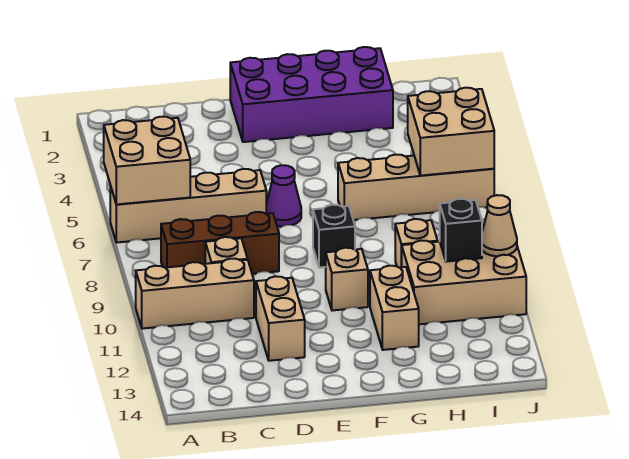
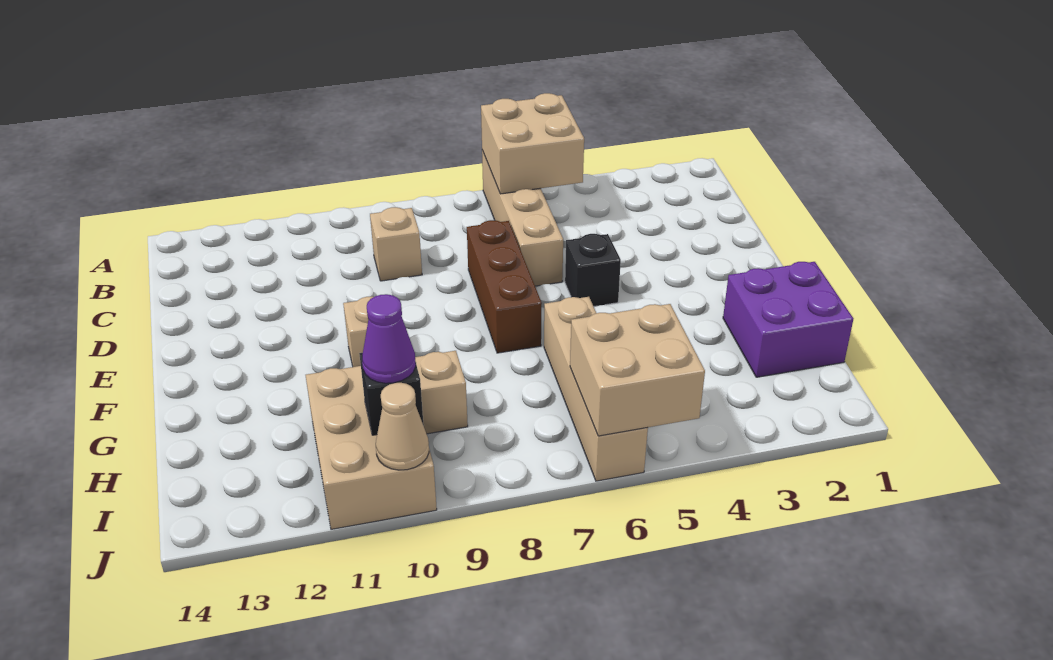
tan 1x3 brick [136,259,254,329] -> none
brown 1x3 brick [161,212,279,274] -> brown 1x3 brick moved to [467,220,542,353]
tan 1x2 brick [256,276,305,361] -> none
purple 2x4 brick [230,47,393,142] -> purple 2x2 brick [723,262,853,377]
purple 1x1 cone [266,165,301,226] -> purple 1x1 cone moved to [362,294,416,383]
black 1x1 brick [313,205,355,268] -> black 1x1 brick moved to [565,234,621,306]
tan 1x2 brick [370,266,419,350] -> none

